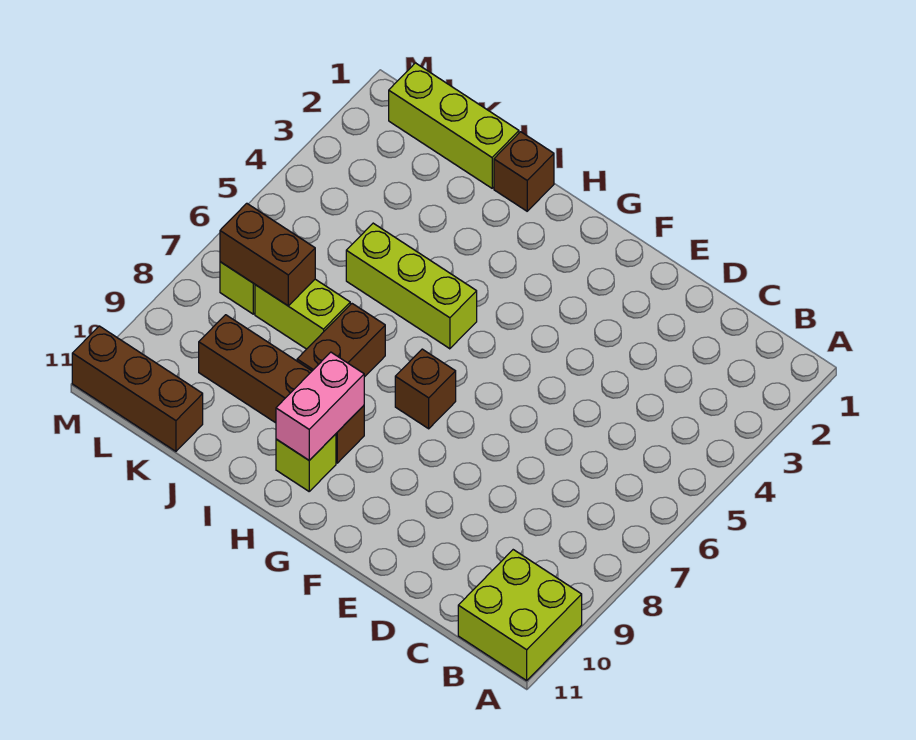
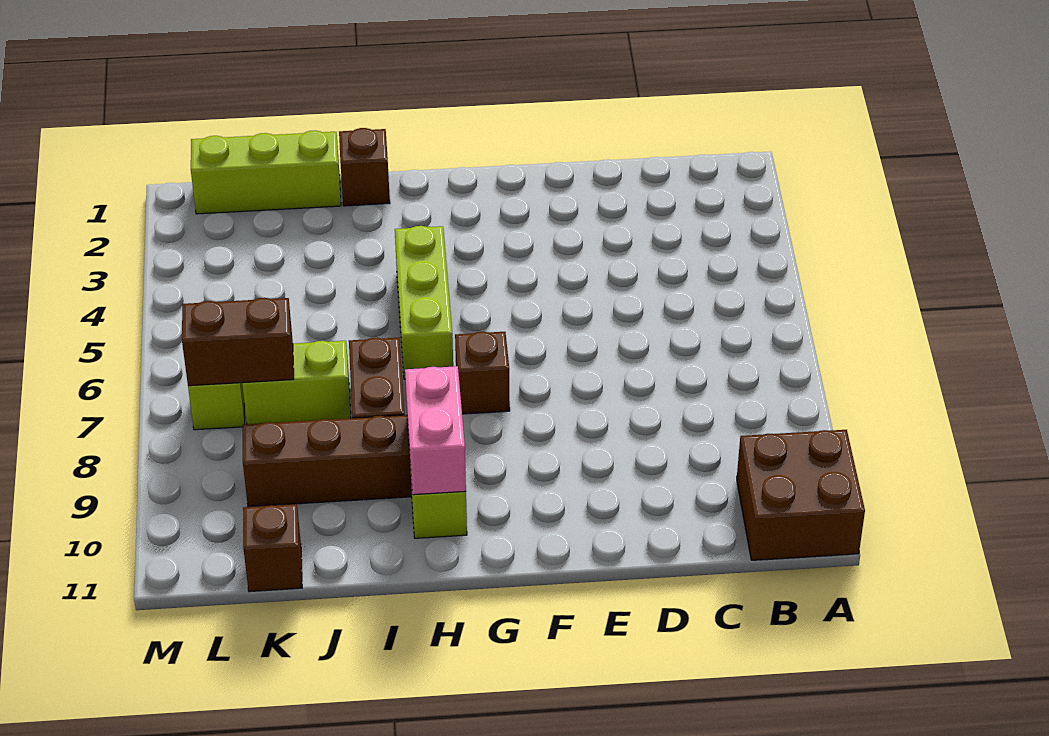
lime 2x2 brick [458,550,582,680] -> brown 2x2 brick [737,430,865,560]
lime 1x3 brick [346,223,477,349] -> lime 1x3 brick turned to [395,226,453,379]
brown 1x3 brick [72,326,203,451] -> brown 1x1 brick [243,504,302,592]

